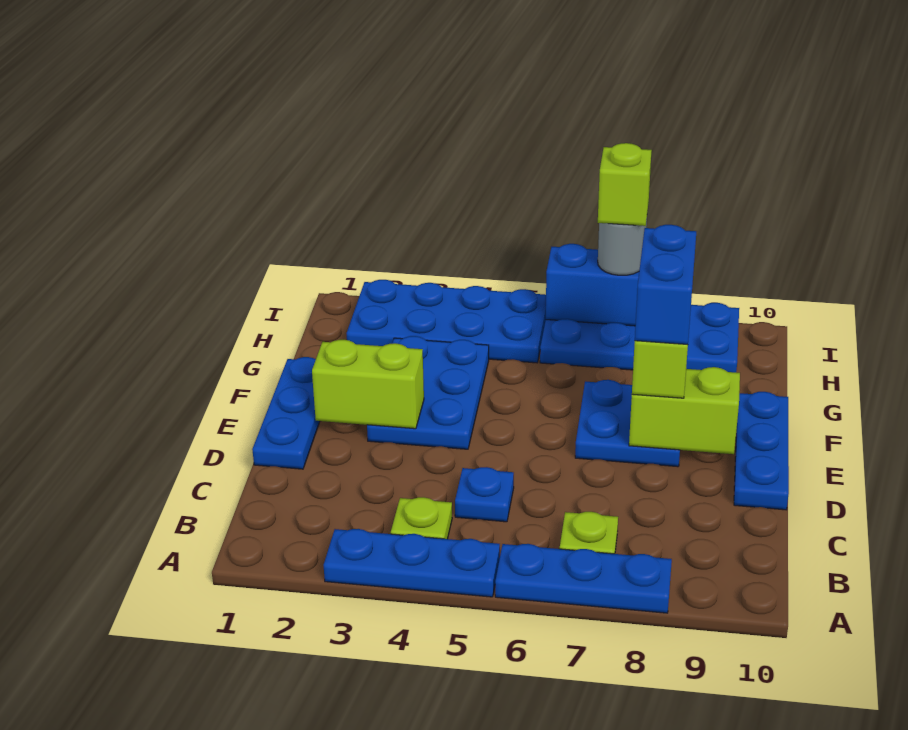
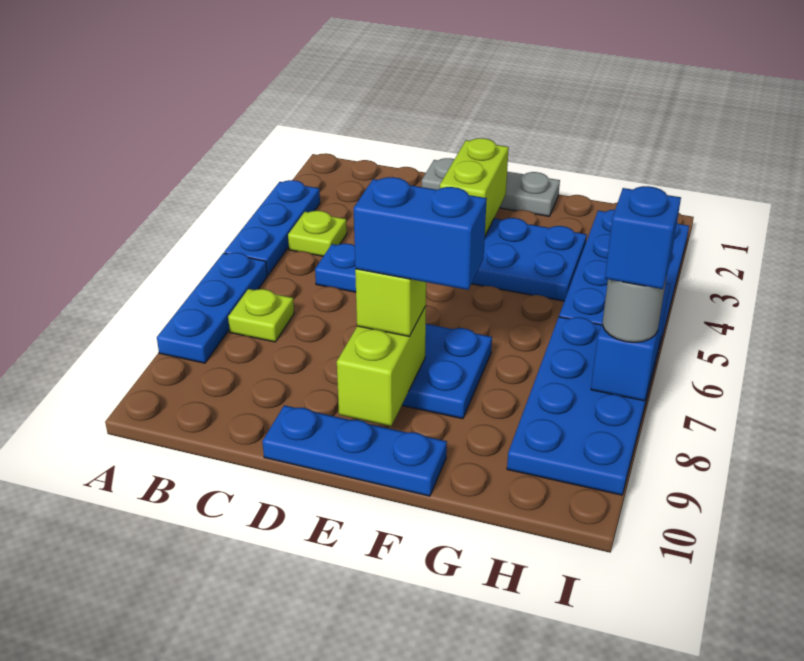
blue 1x3 plate [252,357,320,469] -> grey 1x3 plate [422,158,560,216]
lime 1x1 brick [598,143,652,226] -> blue 1x1 brick [605,186,681,289]

